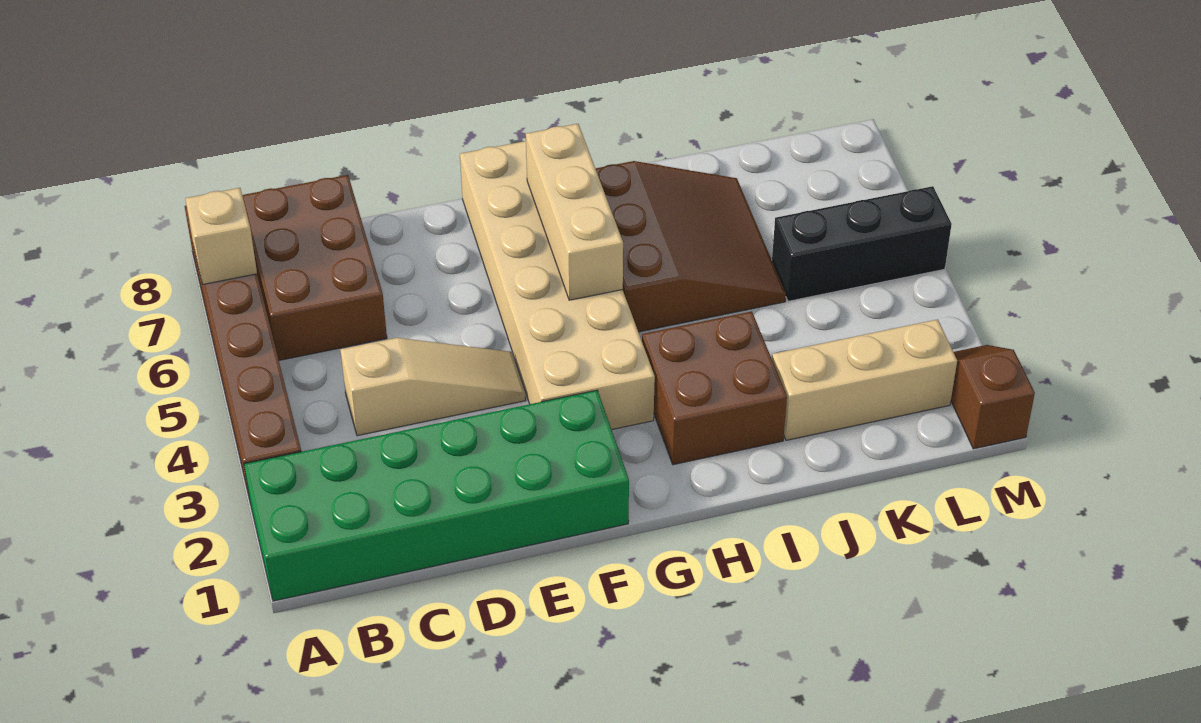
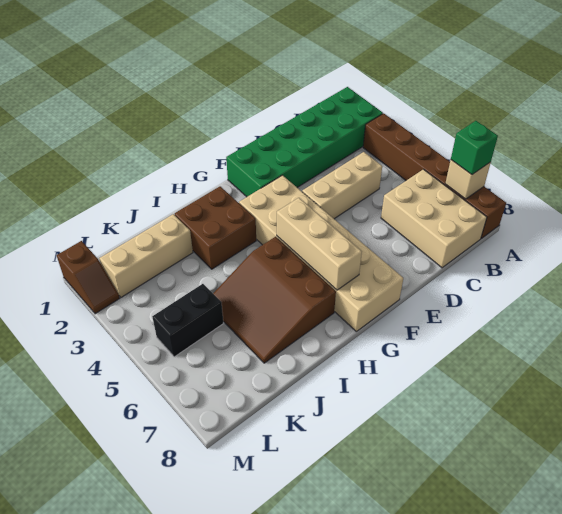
none -> green 1x1 brick [451,121,498,175]
brown 2x3 brick [242,175,387,360] -> tan 2x3 brick [381,169,487,268]
tan 1x3 slope [340,338,526,436] -> tan 1x3 brick [302,152,382,219]
black 1x3 brick [772,186,952,301] -> black 1x2 brick [152,284,223,357]

